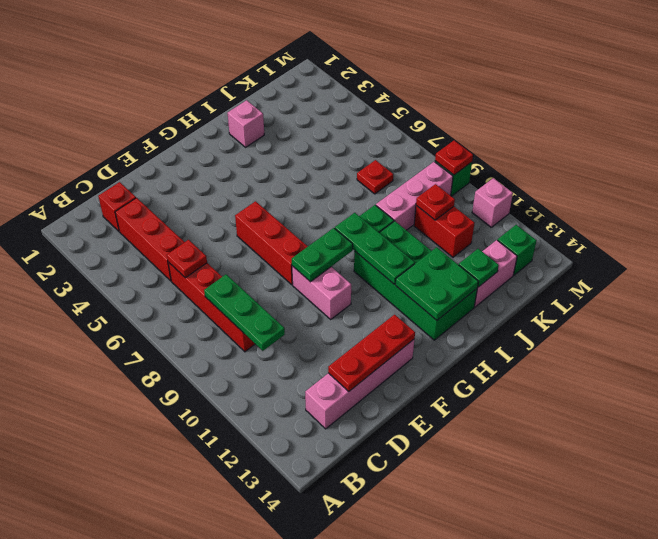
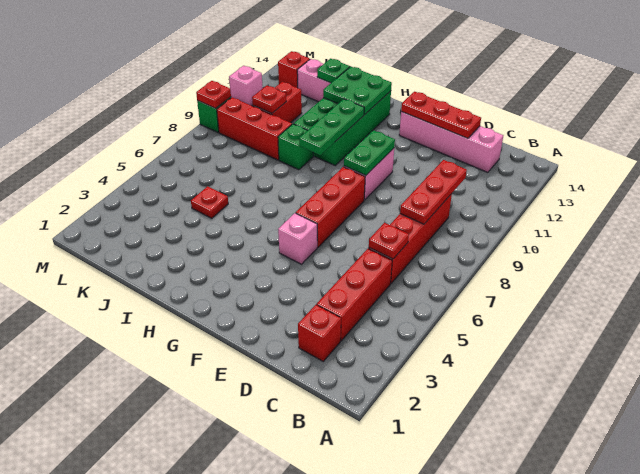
green 1x3 plate [204,275,285,351] -> red 1x3 plate [400,160,467,224]
green 1x2 plate [292,228,353,282] -> green 1x2 plate turned to [344,130,395,176]
pink 1x1 brick [228,100,264,147] -> pink 1x1 brick moved to [278,213,317,264]
pink 1x3 brick [376,162,453,230] -> red 1x3 brick [217,97,292,160]
red 1x1 plate [357,160,393,194] -> red 1x1 plate moved to [191,186,228,218]
green 1x1 brick [498,225,536,275] -> red 1x1 brick [278,51,310,88]

